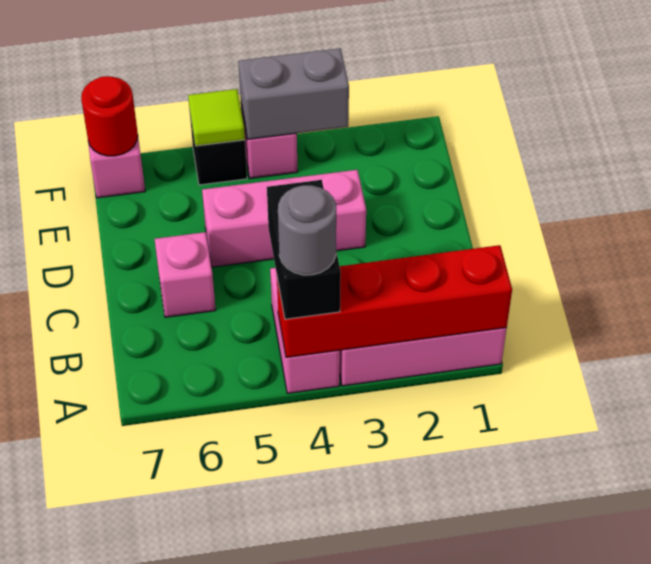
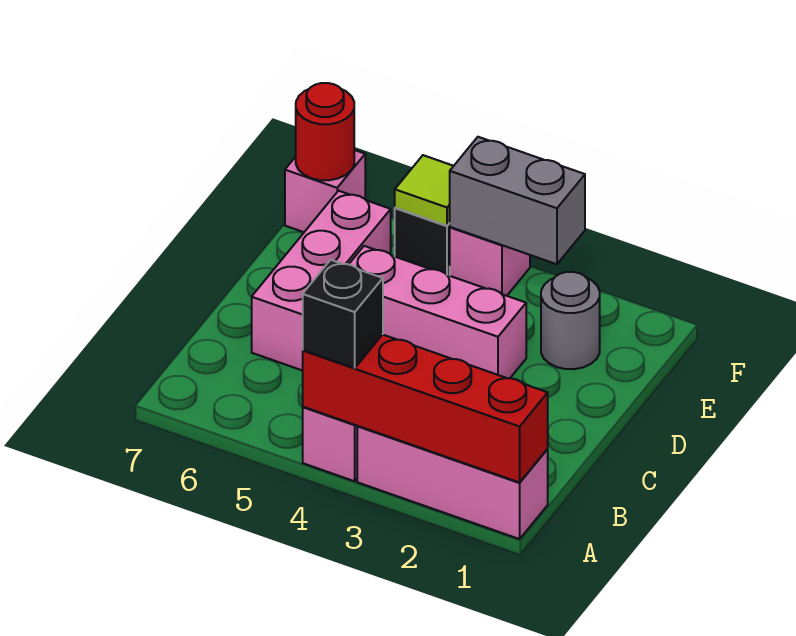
black 1x2 brick [267,180,341,319] -> black 1x1 brick [303,260,383,368]
grey 1x1 round brick [278,185,336,275] -> grey 1x1 round brick moved to [541,272,600,369]
pink 1x1 brick [155,232,216,317] -> pink 1x3 brick [252,191,391,371]

